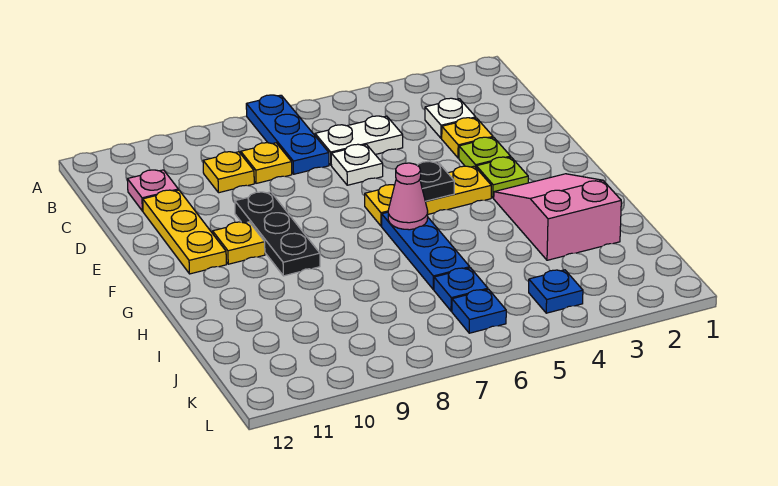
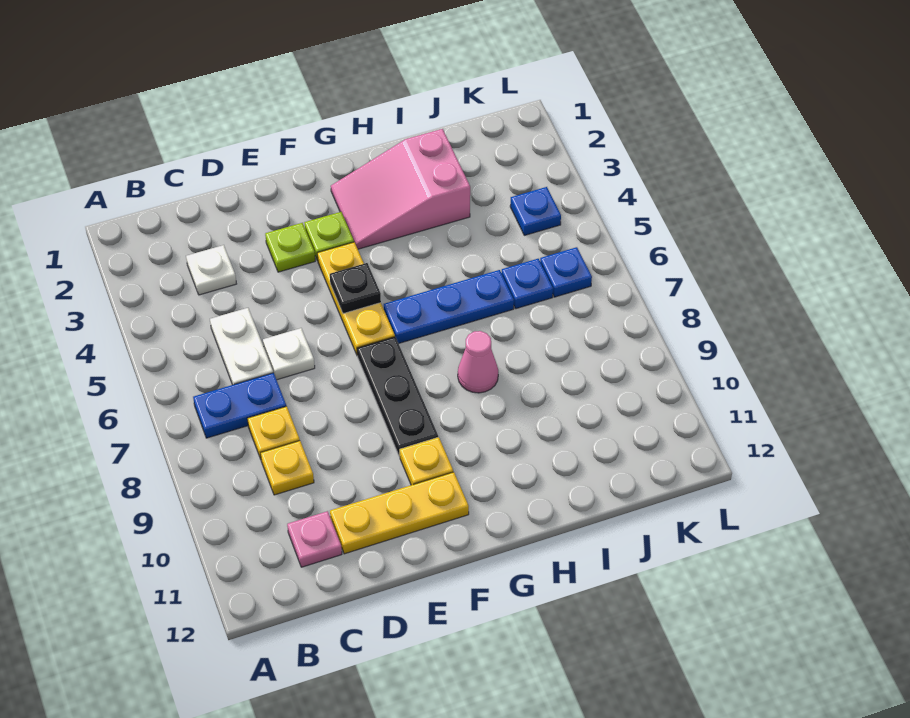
blue 1x3 plate [246,95,329,174] -> blue 1x2 plate [193,373,286,438]
yellow 1x1 plate [442,118,493,158] -> none
black 1x3 plate [235,192,320,276] -> black 1x3 plate turned to [357,337,438,456]
pink 1x1 cone [388,163,428,230] -> pink 1x1 cone moved to [458,331,498,393]

